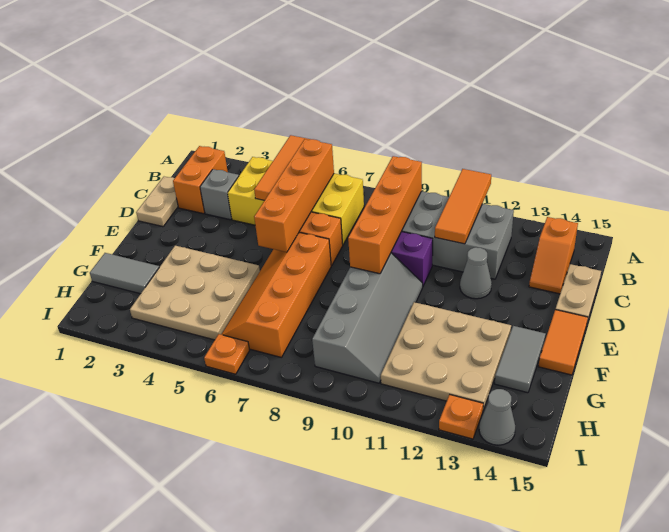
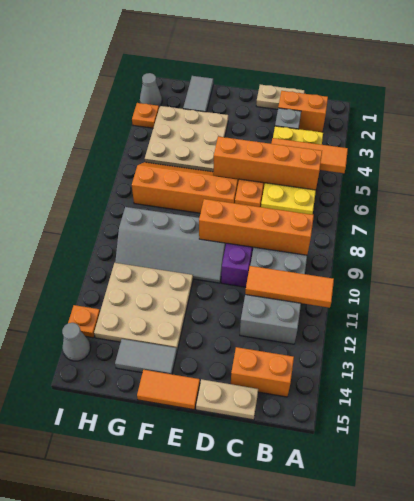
orange 1x2 slope [529,217,578,294] -> orange 1x2 brick [231,347,294,397]
grey 1x1 cone [460,247,492,299] -> grey 1x1 cone moved to [140,73,162,107]
orange 1x1 plate [204,334,250,374] -> orange 1x1 plate moved to [132,103,159,128]

